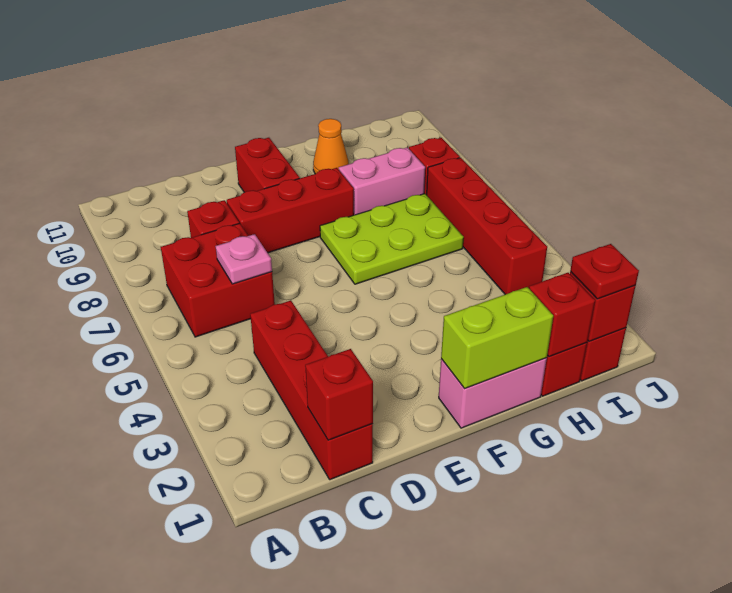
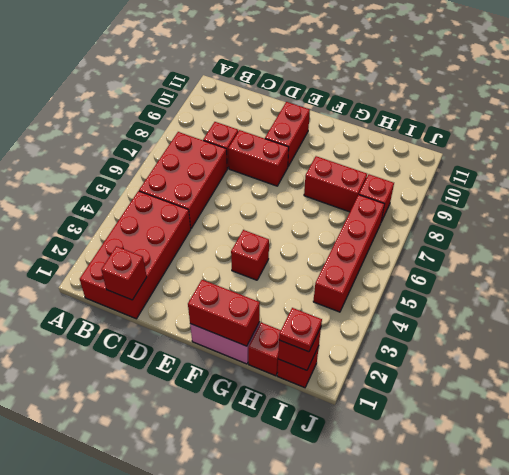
red 2x2 brick [161,223,275,337] -> red 2x3 brick [139,132,228,228]
red 1x4 brick [250,300,373,480] -> red 2x4 brick [80,191,191,319]
pink 1x1 plate [216,234,272,284] -> none
red 1x3 brick [227,168,354,253] -> red 1x2 brick [228,130,289,186]
lime 1x2 brick [441,287,553,389] -> red 1x2 brick [188,280,260,346]
lime 2x3 plate [320,194,464,284] -> none
pink 1x2 brick [339,147,425,215] -> red 1x2 brick [304,156,367,212]
orange 1x1 cone [313,119,349,174] -> none
red 1x1 brick [529,273,595,357] -> red 1x1 brick moved to [231,230,269,280]

